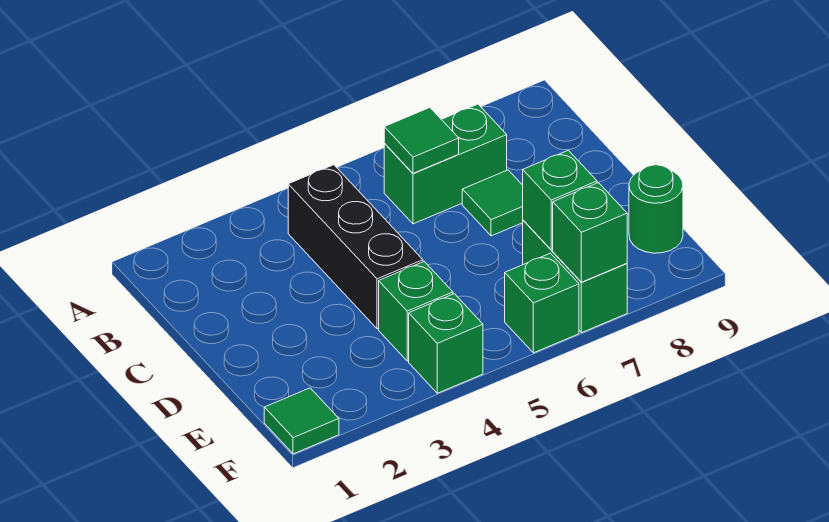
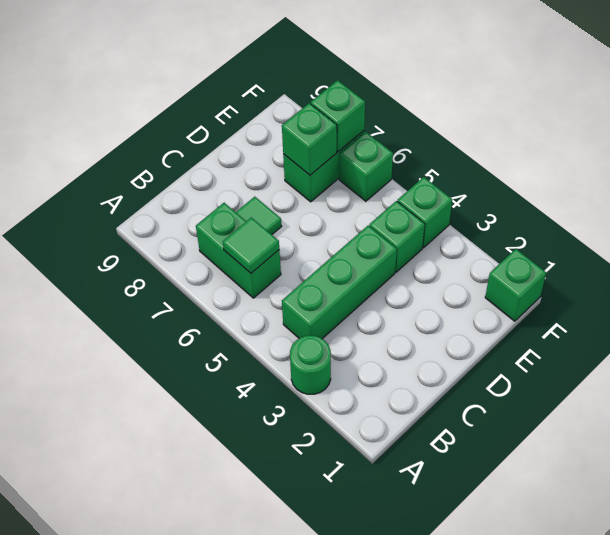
black 1x3 brick [288,165,423,329] -> green 1x3 brick [282,225,397,339]
green 1x1 round brick [629,165,683,253] -> green 1x1 round brick moved to [290,336,331,394]
green 1x1 tile [264,388,339,454] -> green 1x1 brick [485,249,546,321]

